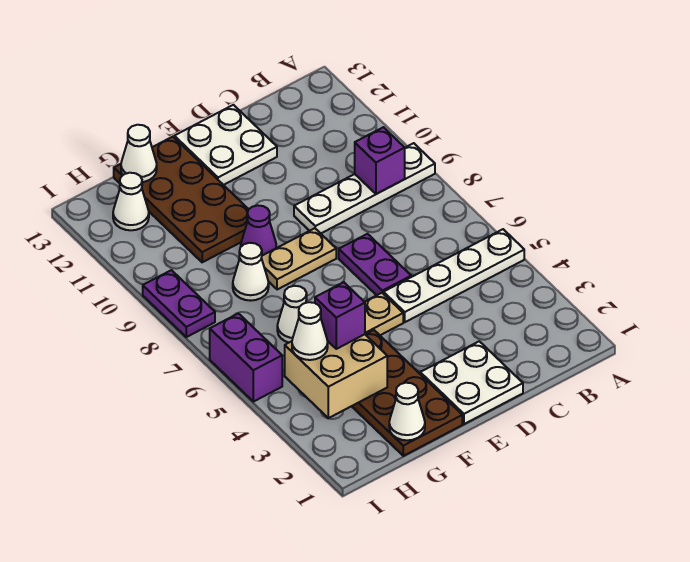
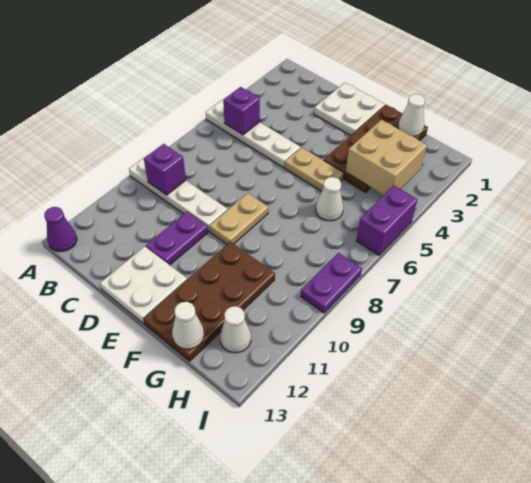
purple 1x2 plate [339,234,411,295] -> purple 1x2 plate moved to [146,212,208,265]
tan 1x2 plate [261,228,336,290] -> tan 1x2 plate turned to [209,193,268,244]
purple 1x1 cone [241,205,276,256] -> purple 1x1 cone moved to [44,207,77,252]
purple 1x1 brick [315,282,365,349] -> purple 1x1 brick moved to [223,87,260,135]
white 1x1 cone [233,243,269,301] -> none
white 1x1 cone [292,302,328,360] -> none

